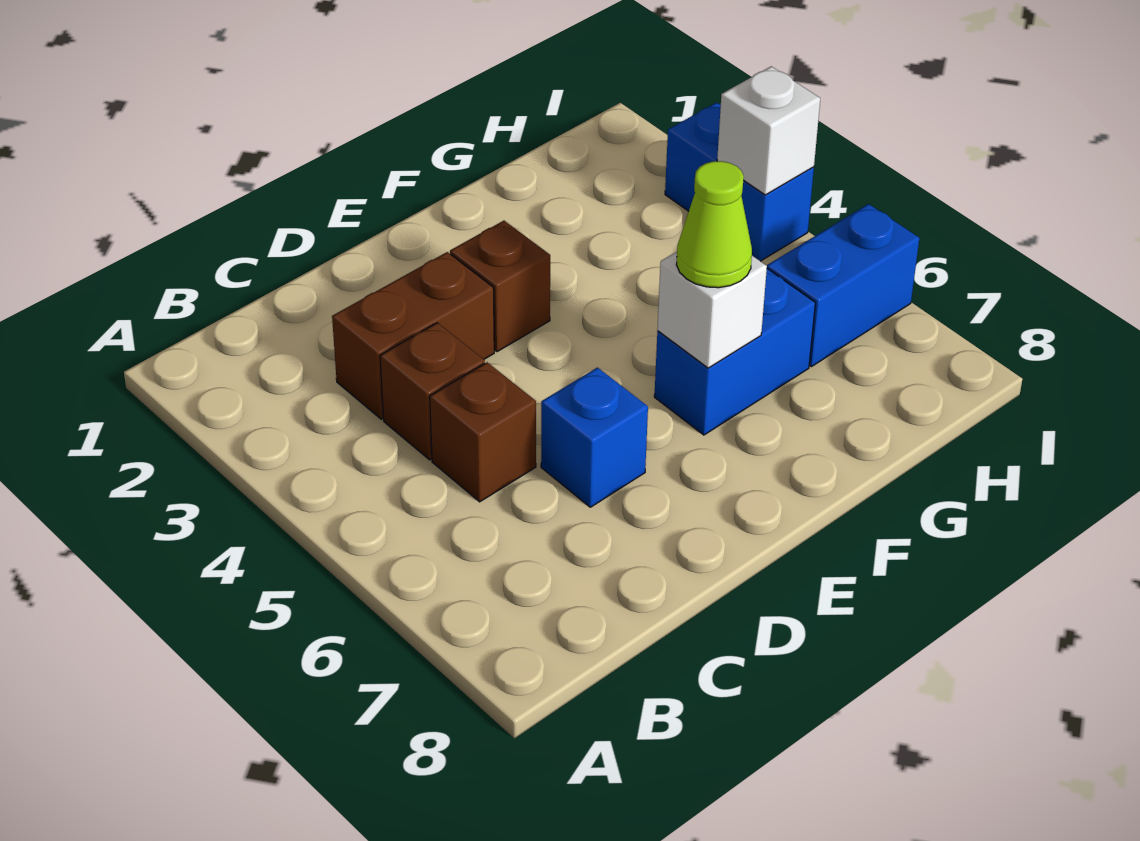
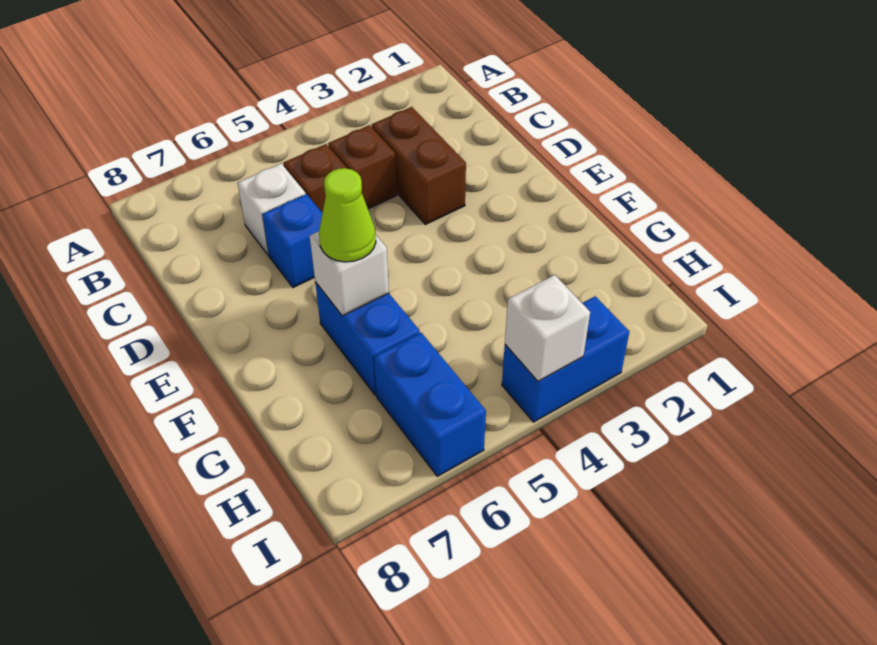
none -> white 1x1 brick [238,164,306,255]
brown 1x1 brick [450,221,550,352] -> none

